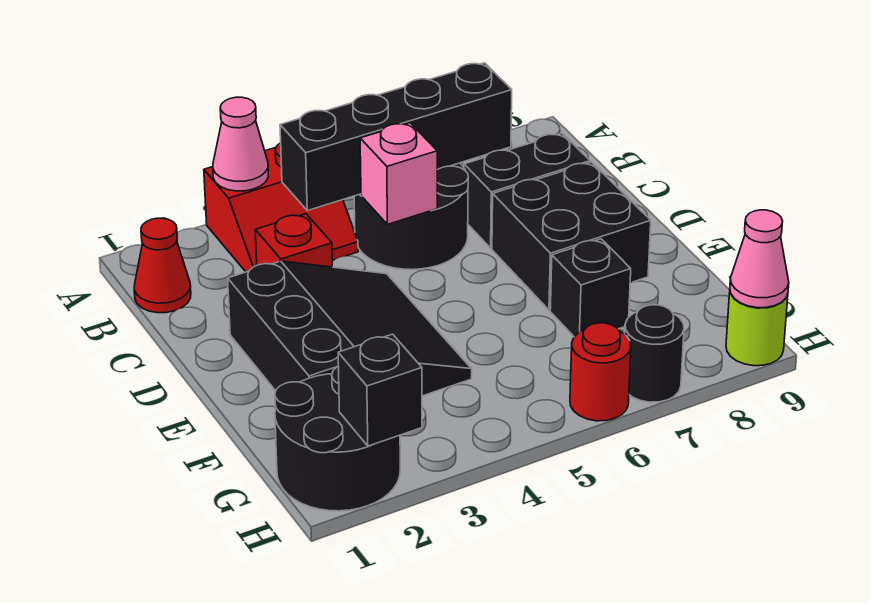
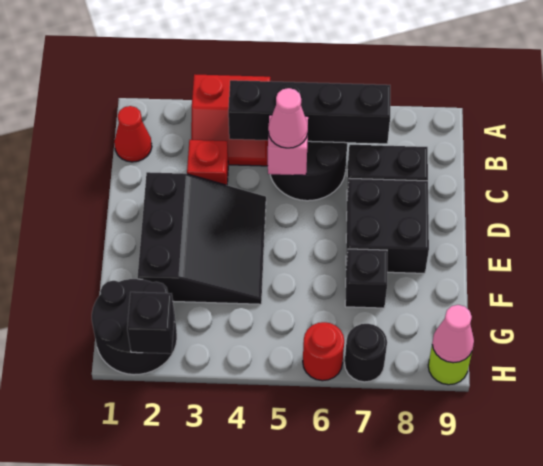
pink 1x1 cone [213,97,268,191] -> pink 1x1 cone moved to [268,88,308,148]

